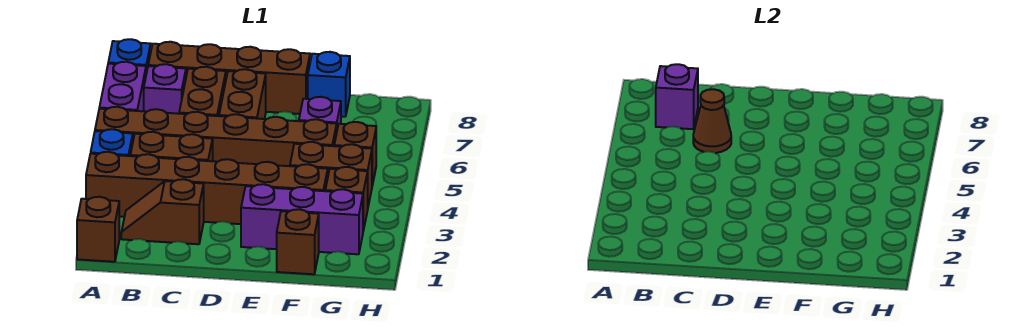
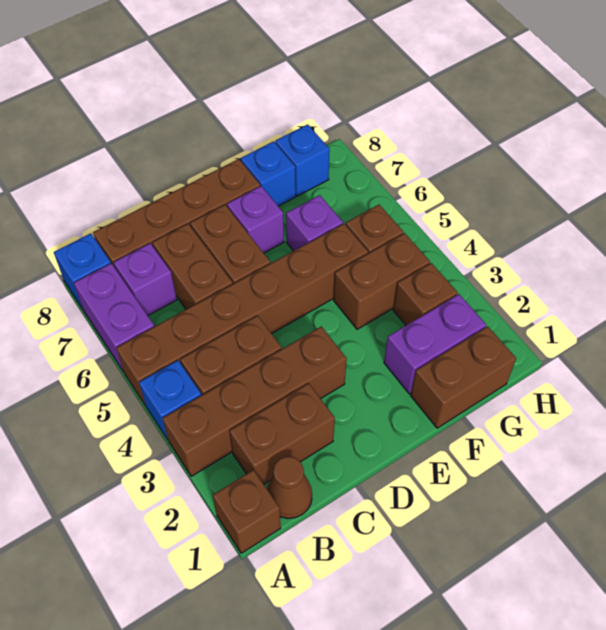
brown 1x6 brick [86,152,328,224] -> brown 1x4 brick [162,326,347,476]
brown 1x2 slope [121,179,204,244] -> brown 1x2 brick [229,383,335,484]
purple 1x1 brick [656,64,698,129] -> purple 1x1 brick moved to [227,186,284,253]
brown 1x1 cone [693,89,731,153] -> brown 1x1 cone moved to [267,456,312,518]
purple 1x3 brick [241,184,363,254] -> purple 1x2 brick [384,294,486,394]
brown 1x1 brick [277,209,319,274] -> brown 1x2 brick [411,326,516,428]
none -> blue 1x1 brick [275,124,330,196]

